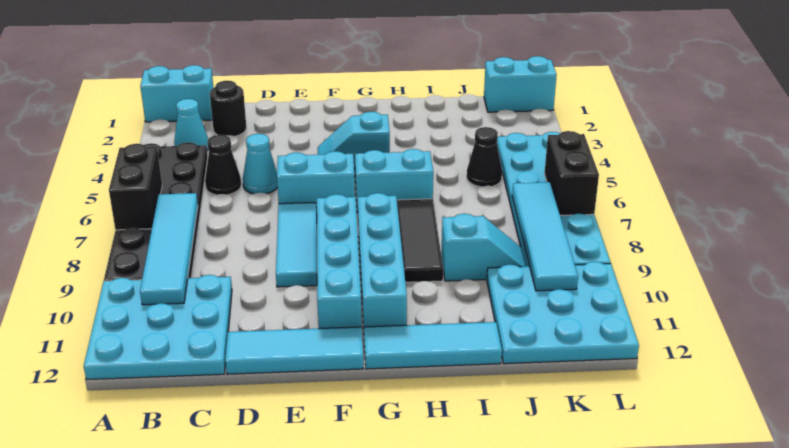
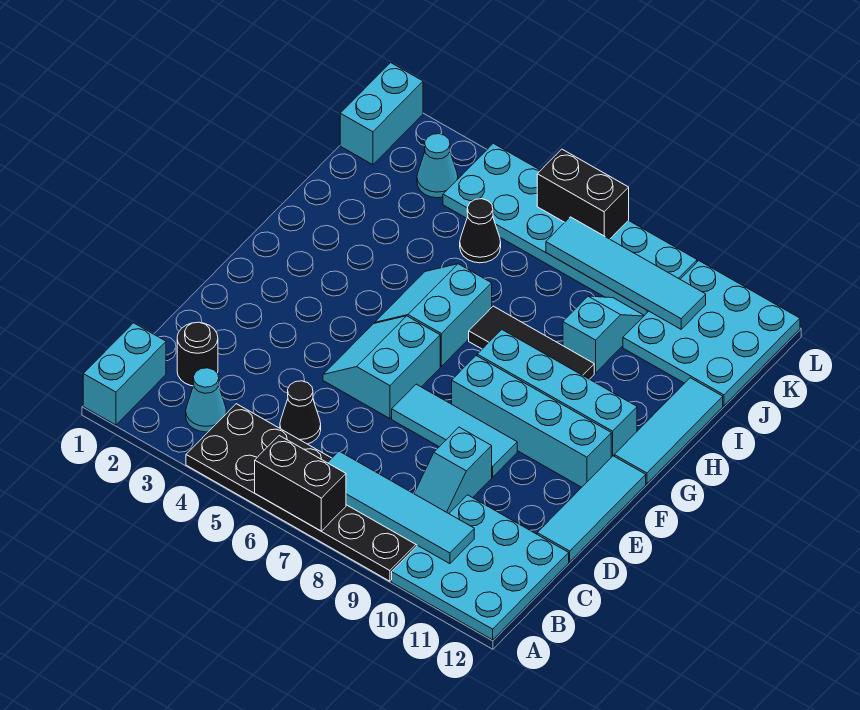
cyan 1x1 cone [243,134,278,194] -> cyan 1x1 cone moved to [417,134,458,198]
cyan 1x2 slope [318,112,390,171] -> cyan 1x2 slope moved to [414,427,492,514]

